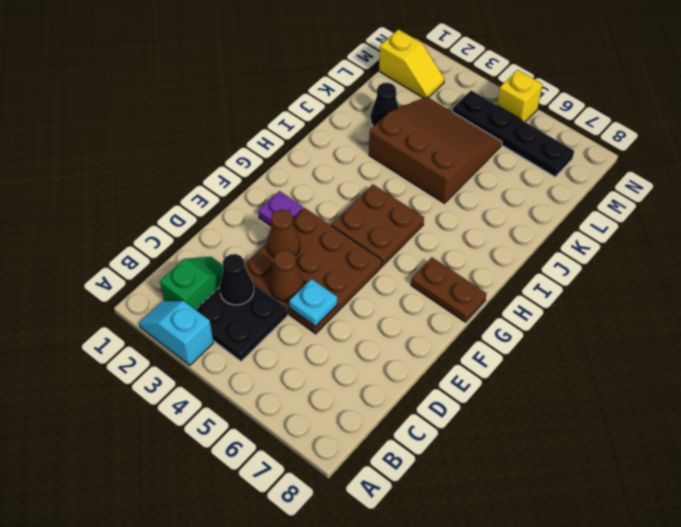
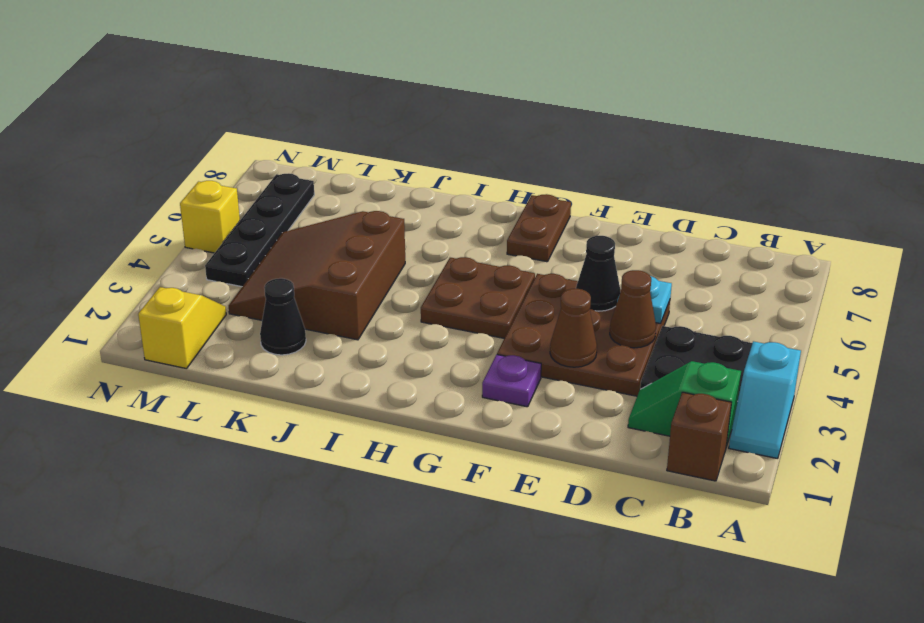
none -> brown 1x1 brick [667,392,732,481]
black 1x1 cone [220,254,254,305] -> black 1x1 cone moved to [576,236,620,311]

